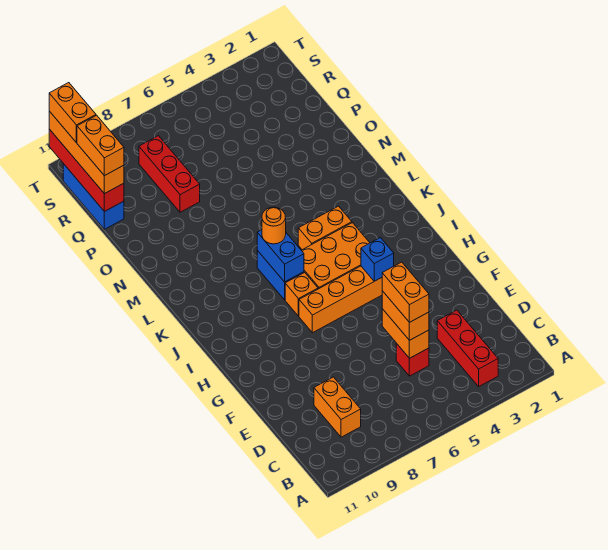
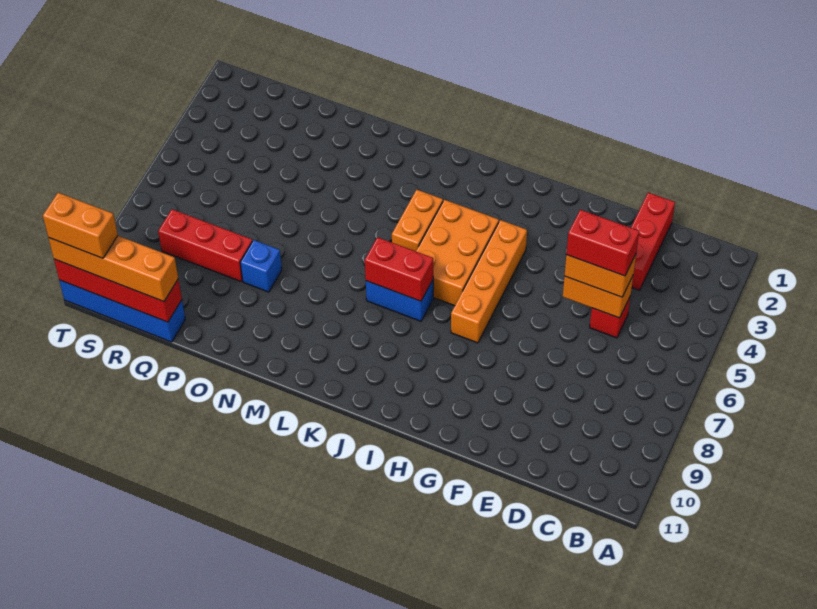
red 1x3 brick [437,310,498,386] -> red 1x3 brick turned to [631,192,675,290]
orange 1x2 brick [314,377,361,437] -> none
orange 1x2 brick [382,262,429,322] -> red 1x2 brick [566,210,639,276]
blue 1x1 brick [361,238,394,281] -> blue 1x1 brick moved to [240,240,282,292]
orange 1x1 brick [285,273,318,316] -> none
blue 1x2 brick [257,230,304,282] -> red 1x2 brick [365,237,433,301]
orange 1x1 round brick [262,207,286,244] -> none
blue 1x3 brick [63,164,124,229] -> blue 1x4 brick [59,280,185,342]
orange 1x2 brick [77,115,124,176] -> none

